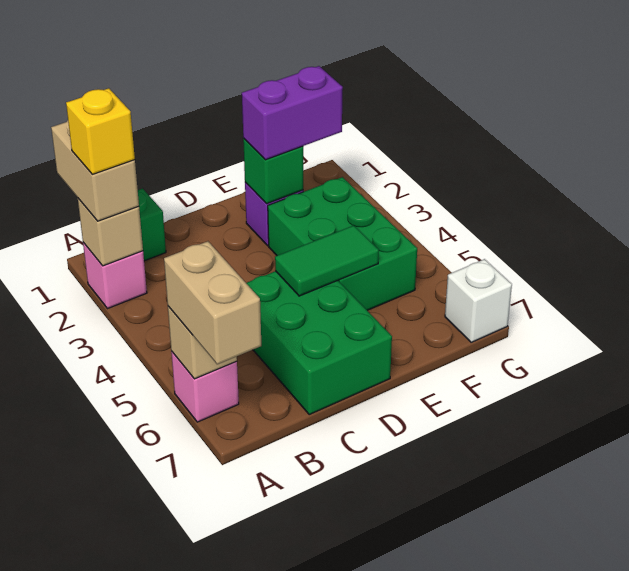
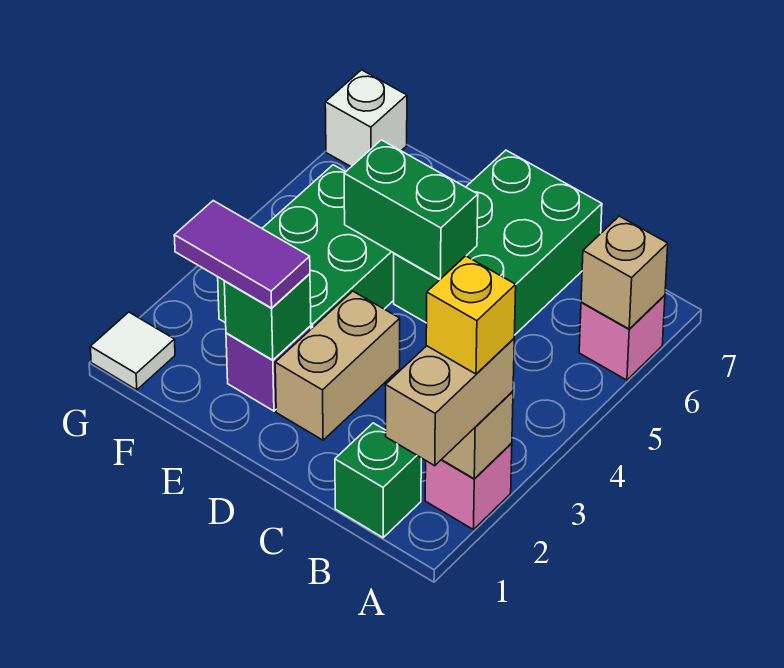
tan 1x2 brick [164,241,261,364] -> tan 1x2 brick moved to [275,291,400,440]
green 1x2 tile [275,225,379,296] -> green 1x2 brick [344,140,478,279]
purple 1x2 brick [242,66,343,160] -> purple 1x2 tile [174,201,310,308]
none -> white 1x1 tile [90,312,175,390]

